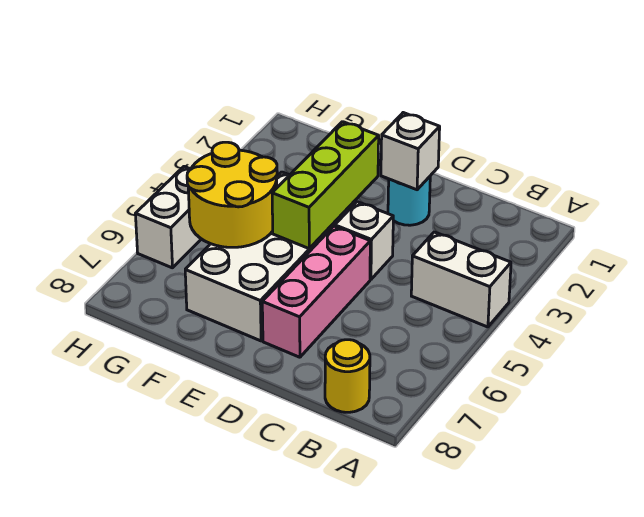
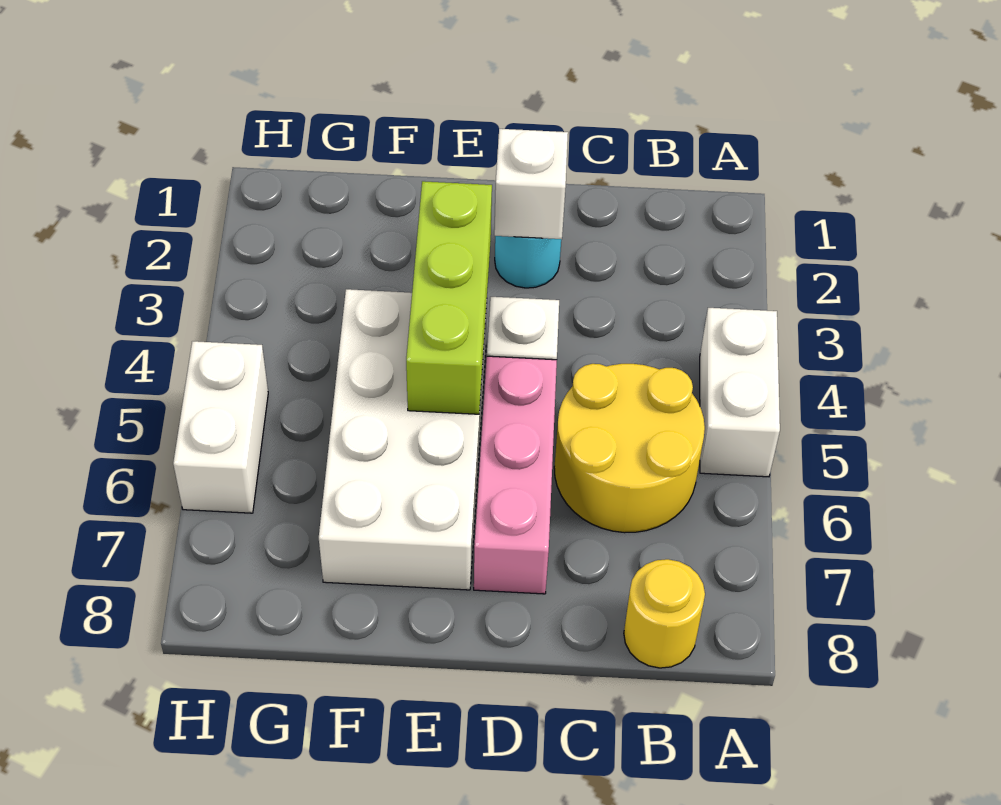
white 1x2 brick [411,232,511,327] -> white 1x2 brick turned to [700,308,780,477]
yellow 2x2 round brick [187,142,277,247] -> yellow 2x2 round brick moved to [554,364,705,533]

